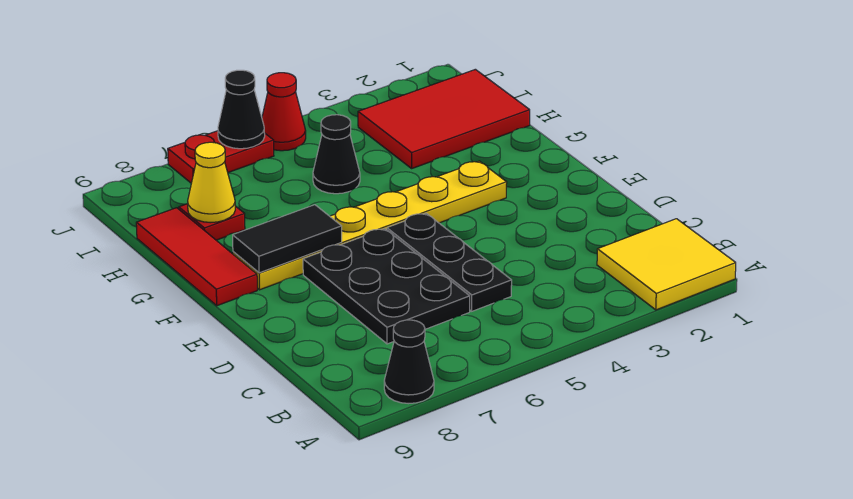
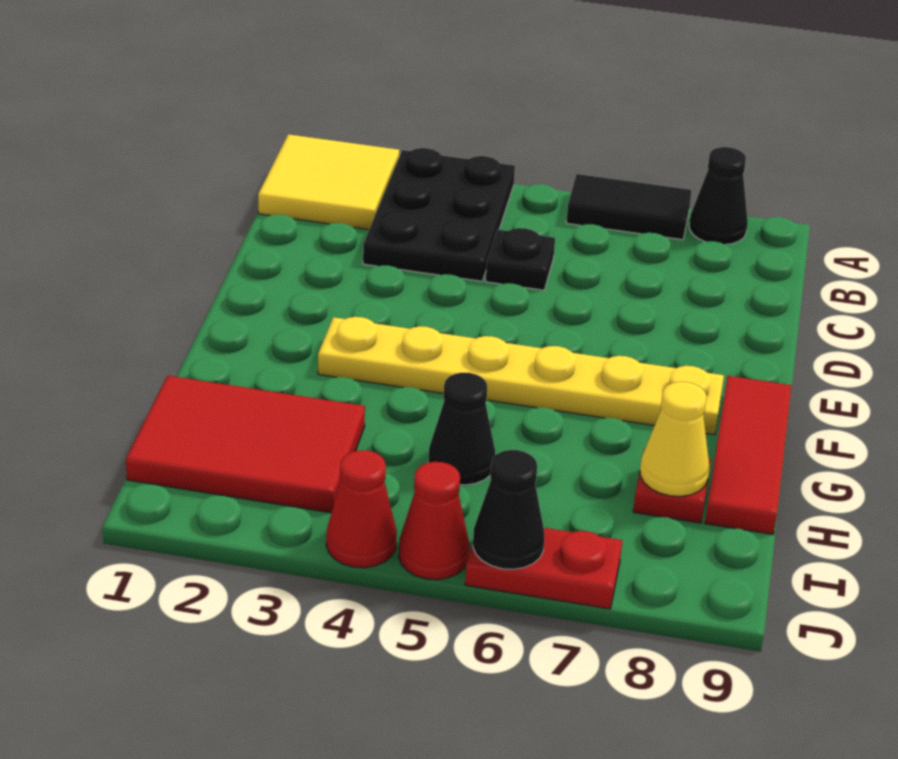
black 1x3 plate [387,213,512,311] -> black 1x1 plate [486,228,555,290]
black 2x3 plate [303,229,470,344] -> black 2x3 plate moved to [363,148,515,281]
black 1x2 tile [233,205,342,273] -> black 1x2 tile moved to [566,174,692,240]
none -> red 1x1 cone [326,450,397,568]

